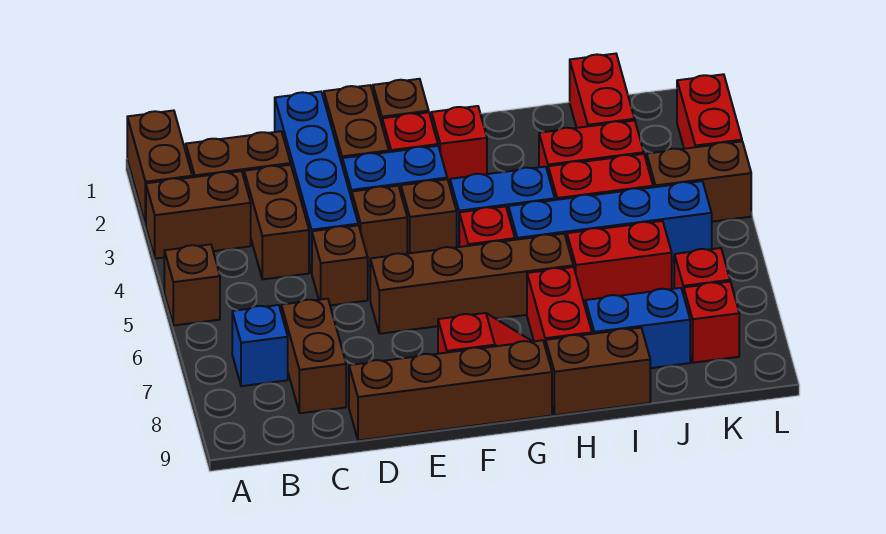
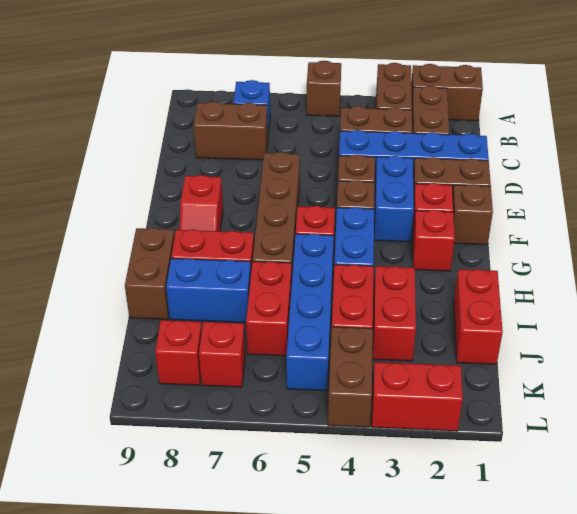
brown 1x1 brick [312,225,368,305] -> none
brown 1x4 brick [349,340,552,440] -> none
blue 1x2 brick [585,288,690,368] -> blue 1x2 brick turned to [166,258,251,323]
red 1x2 brick [570,54,635,128] -> red 1x2 brick turned to [454,269,503,364]

